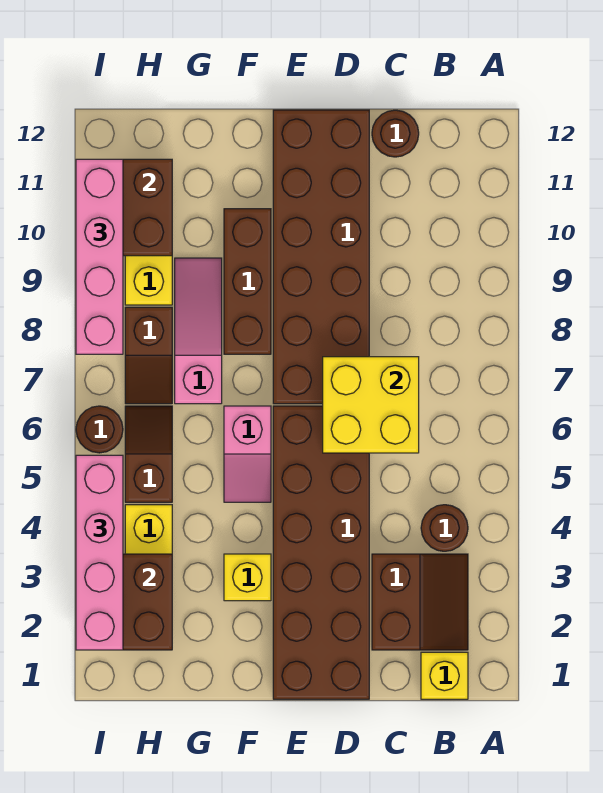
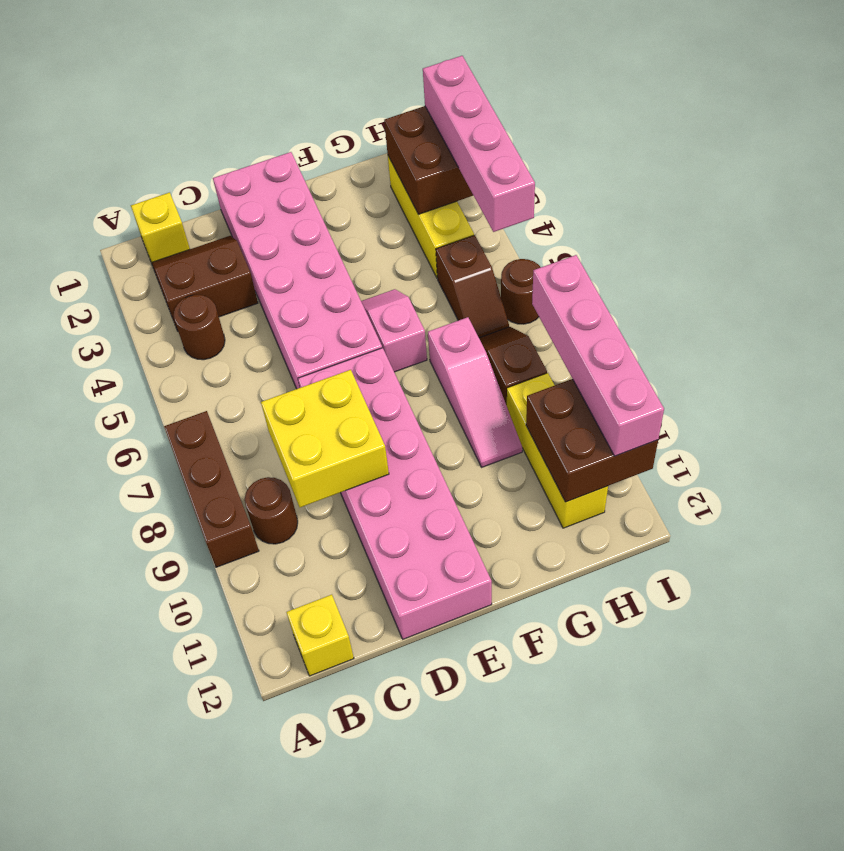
brown 2x2 slope [372,554,468,650] -> brown 2x2 slope turned to [151,236,258,331]
yellow 2x2 brick [323,357,419,453] -> yellow 2x2 brick moved to [261,370,389,507]
brown 1x1 round brick [372,110,419,157] -> brown 1x1 round brick moved to [245,477,298,544]
brown 2x6 brick [273,406,369,699] -> pink 2x6 brick [213,152,382,389]
brown 2x6 brick [273,110,369,404] -> pink 2x6 brick [298,348,492,639]
yellow 1x1 brick [224,554,271,601] -> yellow 1x1 brick moved to [287,595,354,676]
brown 1x3 brick [224,209,271,354] -> brown 1x3 brick moved to [164,411,259,567]

